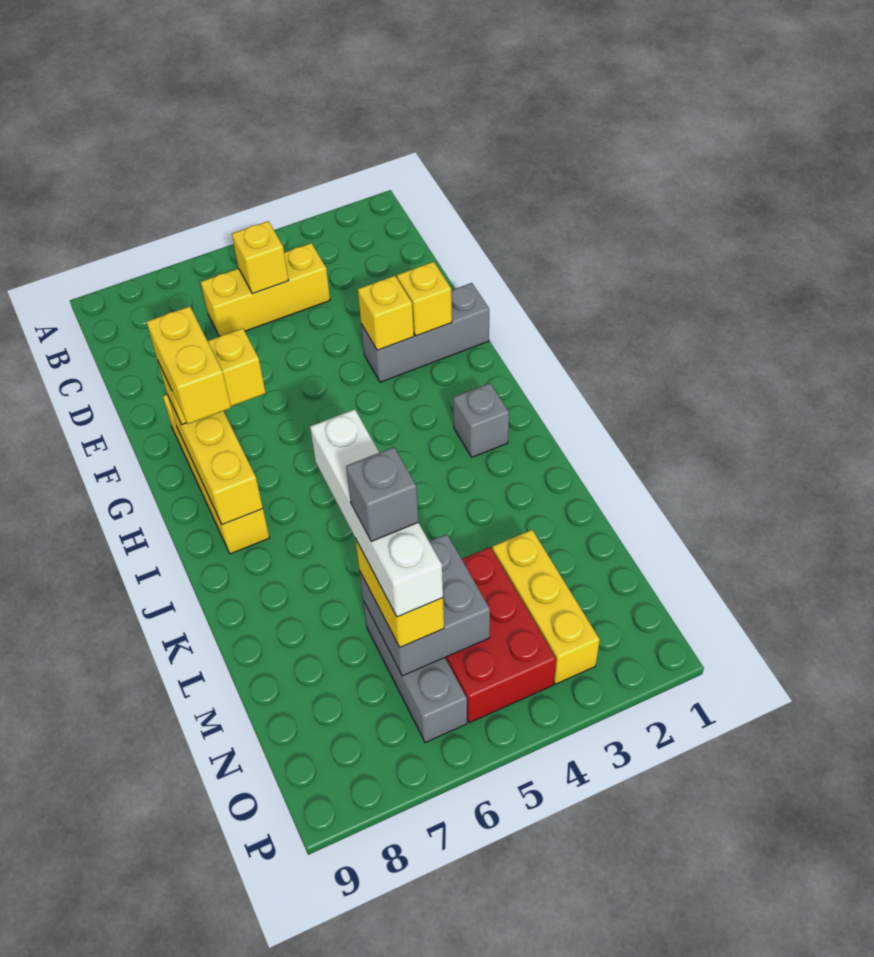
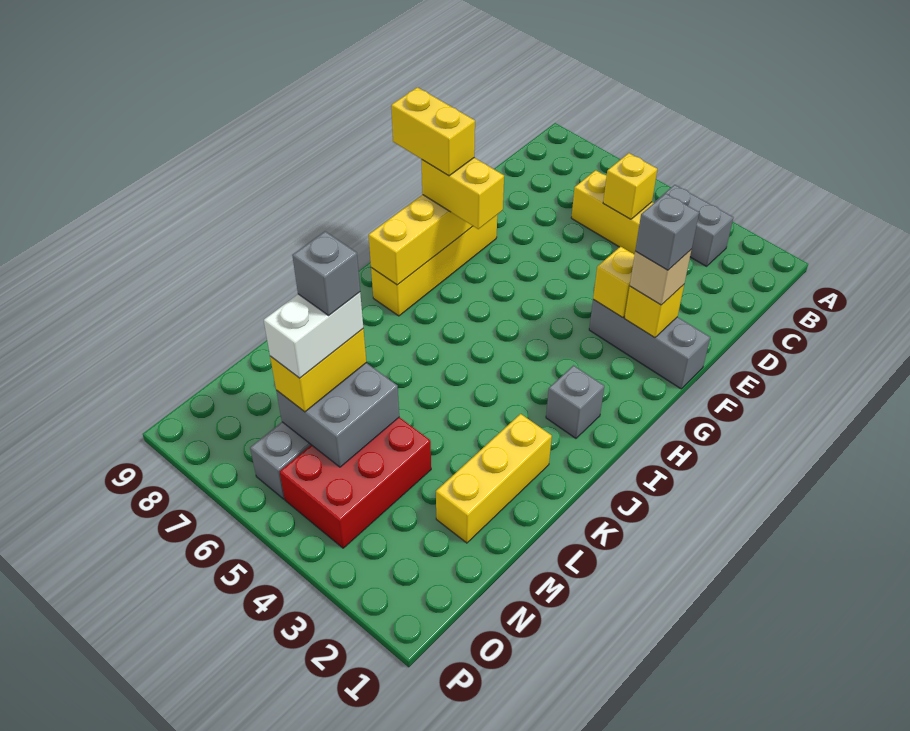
none -> grey 1x2 brick [655,185,733,266]
none -> tan 1x1 brick [630,250,691,305]
none -> grey 1x1 brick [635,193,699,270]
yellow 1x2 brick [147,306,231,424] -> yellow 1x2 brick turned to [391,87,475,176]
white 1x4 brick [310,409,443,617] -> white 1x2 brick [264,292,363,378]
yellow 1x3 brick [492,530,600,684] -> yellow 1x3 brick moved to [436,414,552,543]

